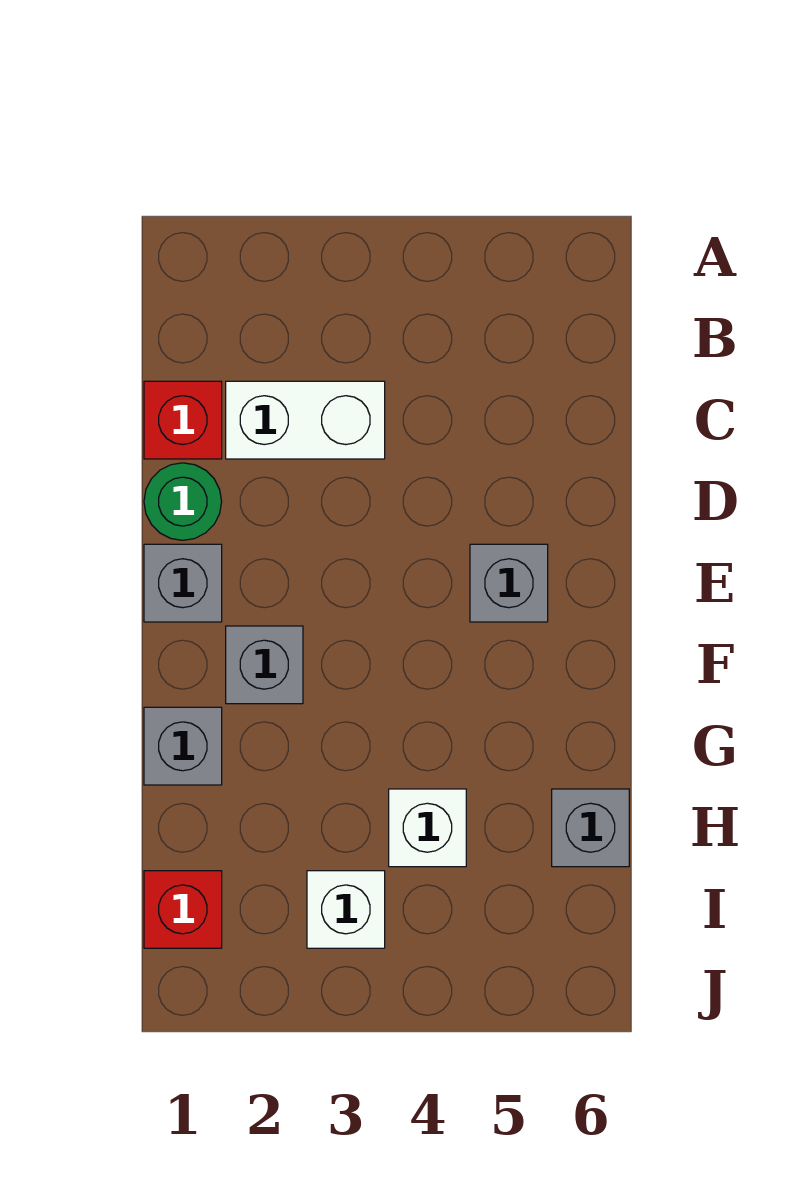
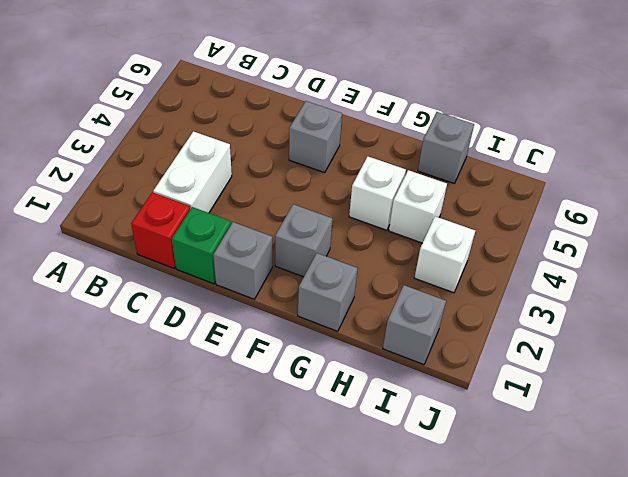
green 1x1 round brick [144,463,222,540] -> green 1x1 brick [172,207,231,284]
none -> white 1x1 brick [349,156,406,230]
red 1x1 brick [144,871,222,948] -> grey 1x1 brick [383,285,446,365]

